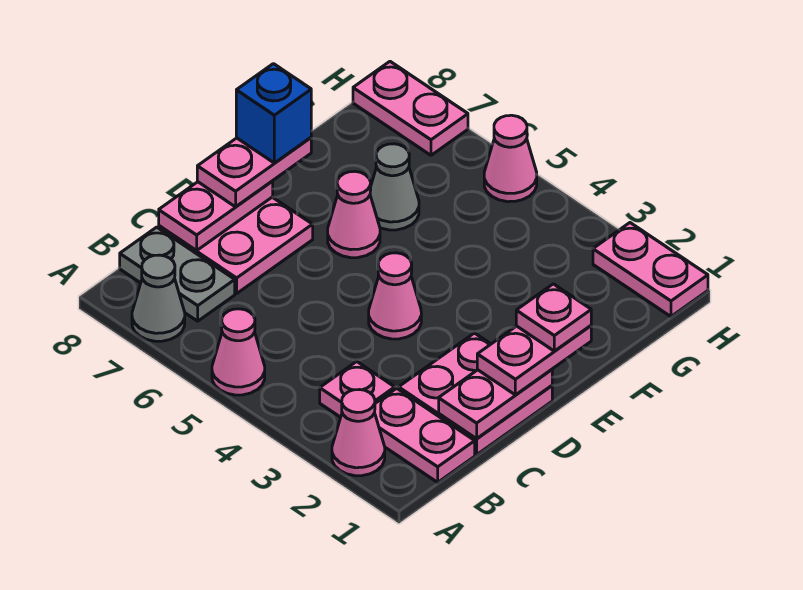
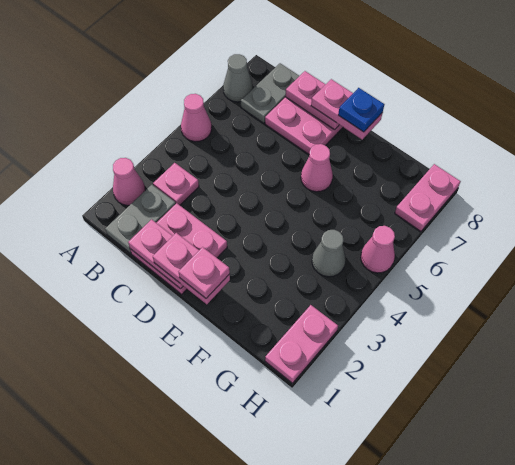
pink 1x2 plate [375,388,475,482] -> grey 1x2 plate [105,185,176,253]
pink 1x1 cone [369,253,421,339] -> none
blue 1x1 brick [236,64,311,163] -> blue 1x1 plate [338,88,384,132]
grey 1x1 cone [370,144,419,230] -> grey 1x1 cone moved to [312,230,346,277]

